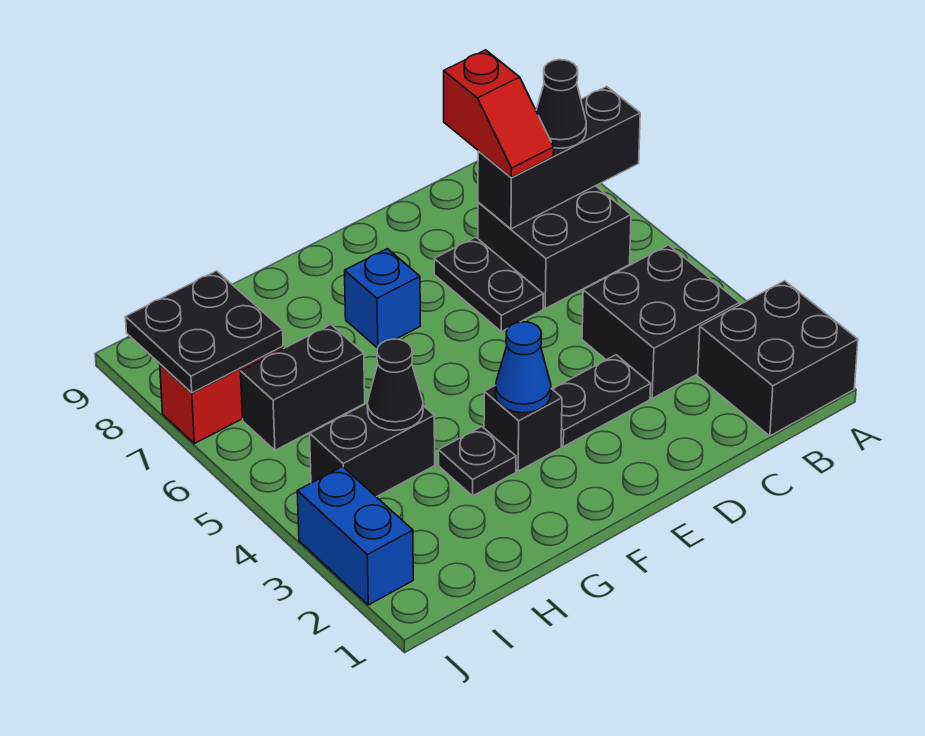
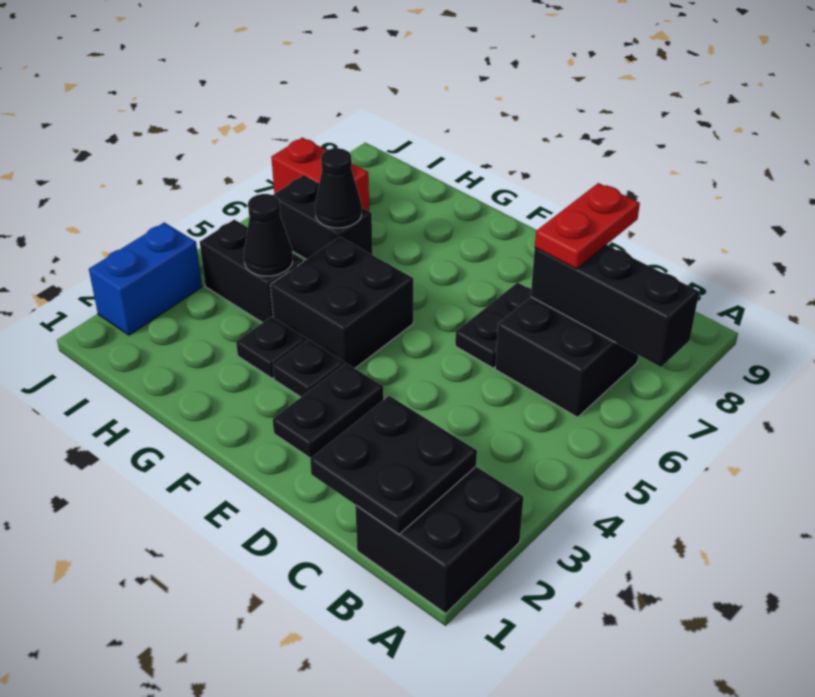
black 2x2 brick [582,245,740,398] -> black 2x2 brick moved to [270,237,413,368]
black 1x1 cone [536,60,586,148] -> black 1x1 cone moved to [315,148,362,228]
red 1x2 slope [444,50,554,178] -> red 1x2 plate [535,183,640,269]
black 1x2 plate [552,355,651,447] -> black 1x2 plate turned to [273,363,384,458]
black 1x1 brick [484,385,562,471] -> black 1x1 plate [273,340,344,397]
blue 1x1 cone [496,322,551,413] -> none
blue 1x1 brick [345,249,420,348] -> none
black 2x2 plate [126,271,283,393] -> black 2x2 plate moved to [310,396,477,534]

